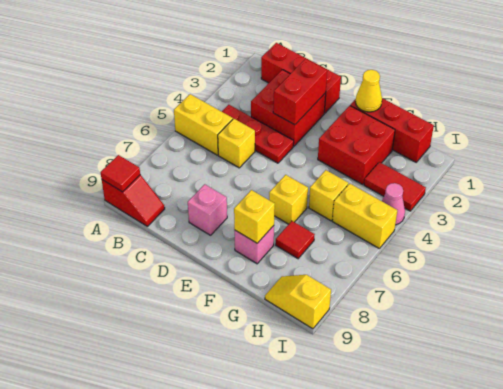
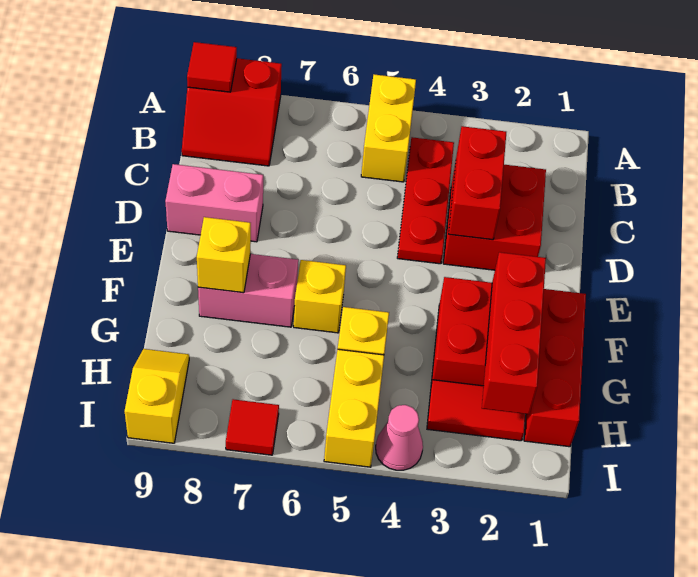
red 1x2 slope [102,175,165,226] -> red 2x2 slope [182,58,282,166]
red 1x3 brick [261,43,341,113] -> red 1x3 brick moved to [482,252,546,414]
yellow 1x1 brick [218,119,255,168] -> none
red 1x2 brick [273,59,327,125] -> red 1x2 brick turned to [449,126,506,240]
pink 1x1 brick [188,184,227,235] -> pink 1x2 brick [165,164,263,242]
yellow 1x1 cone [356,70,382,112] -> none
pink 1x1 brick [234,226,274,264] -> pink 1x2 brick [198,254,298,327]
red 1x1 tile [276,221,315,259] -> red 1x1 tile moved to [226,399,279,455]
red 1x2 tile [364,162,426,211] -> red 1x2 tile turned to [427,380,525,441]

